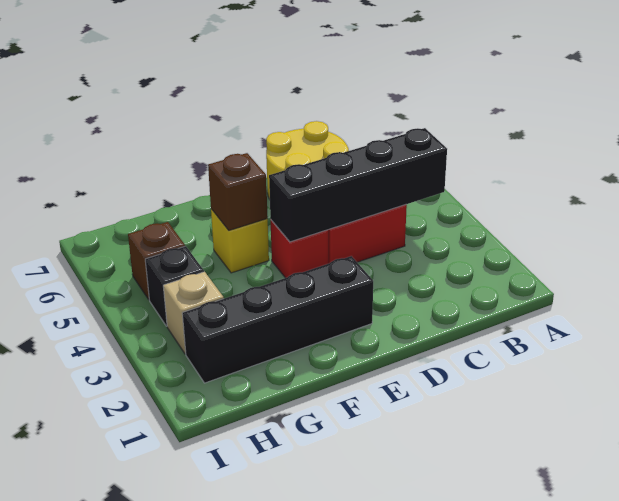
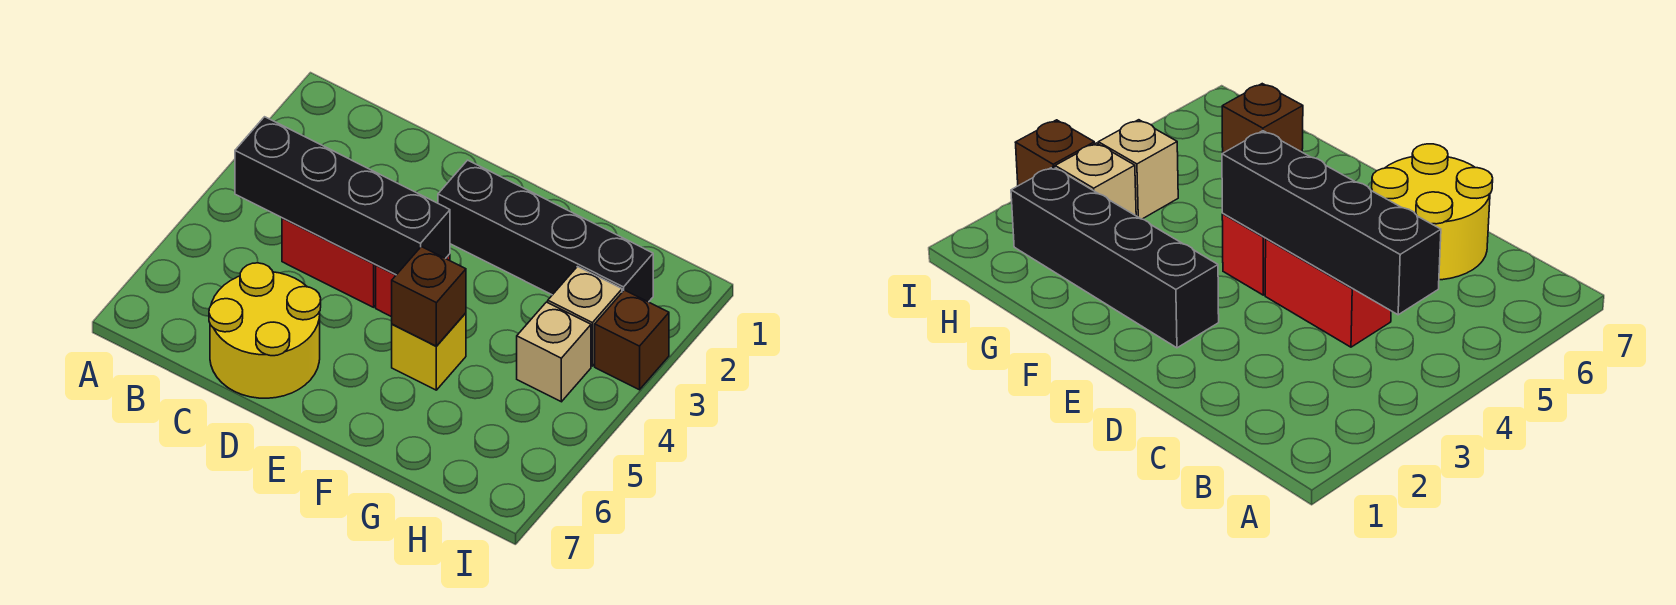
black 1x1 brick [145,246,204,326] -> tan 1x1 brick [517,302,591,402]
brown 1x1 brick [128,222,185,299] -> brown 1x1 brick moved to [595,290,669,390]

